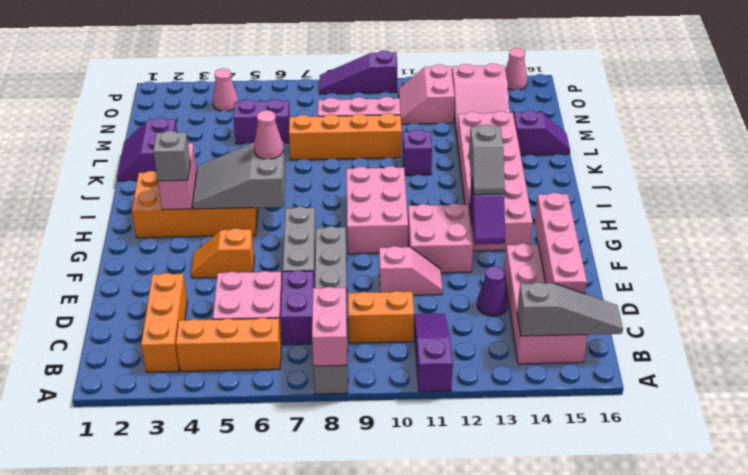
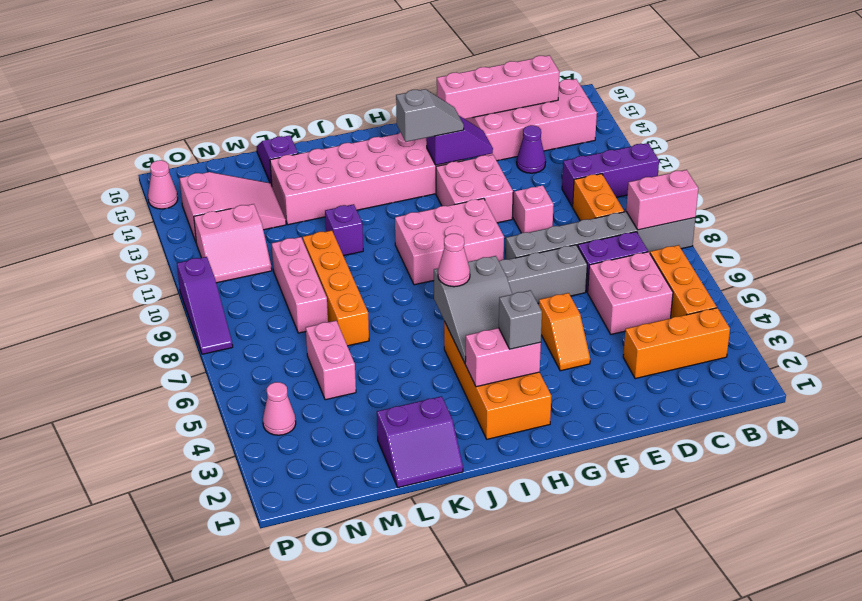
purple 1x3 slope [414,313,453,392] -> purple 1x3 brick [562,143,659,207]
grey 1x3 slope [517,282,623,336] -> none
purple 1x2 brick [233,99,290,144] -> pink 1x2 brick [306,321,356,400]

